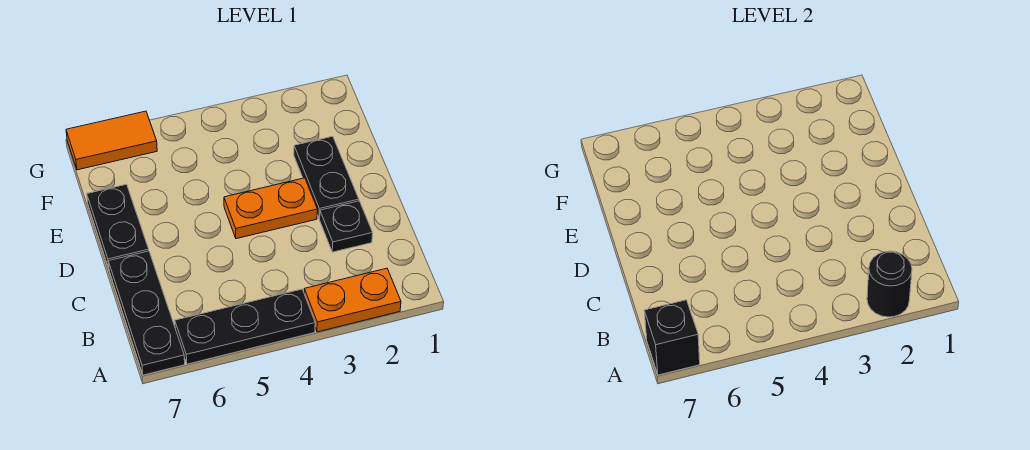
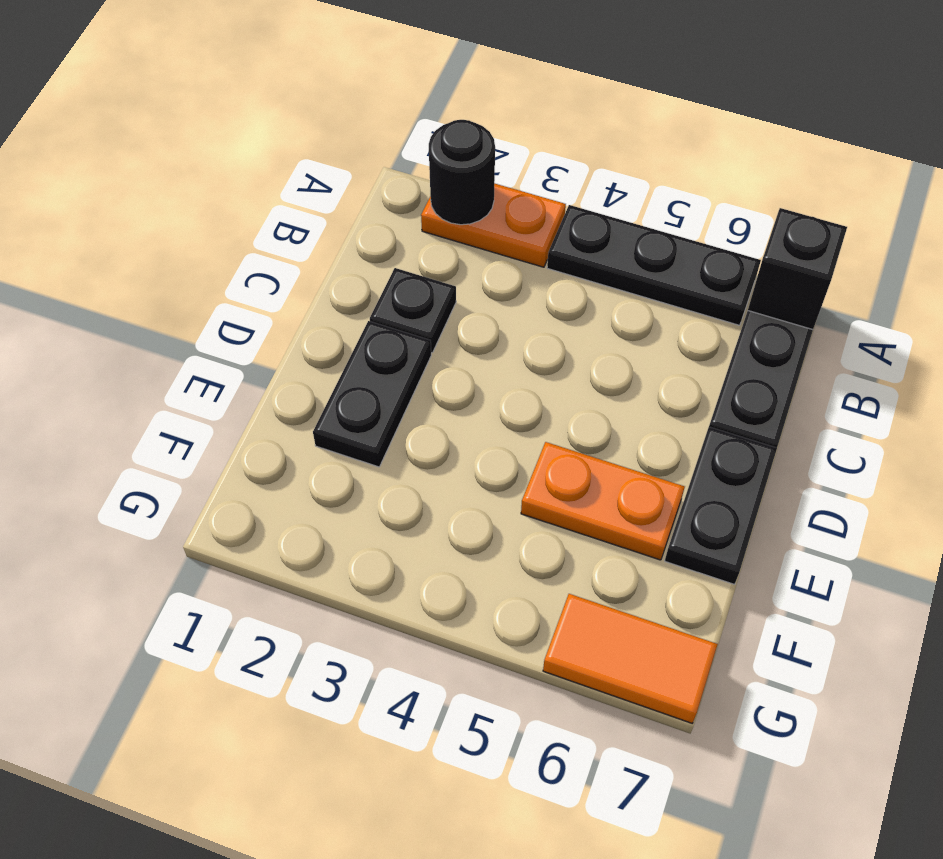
orange 1x2 plate [224,178,317,239] -> orange 1x2 plate moved to [521,442,685,560]

